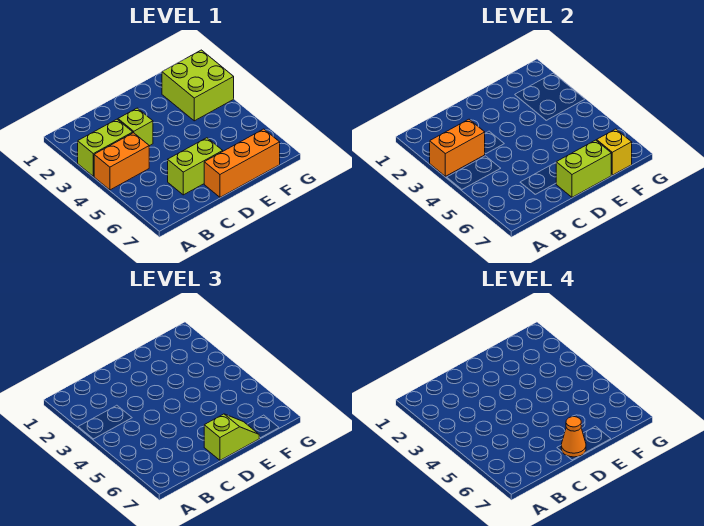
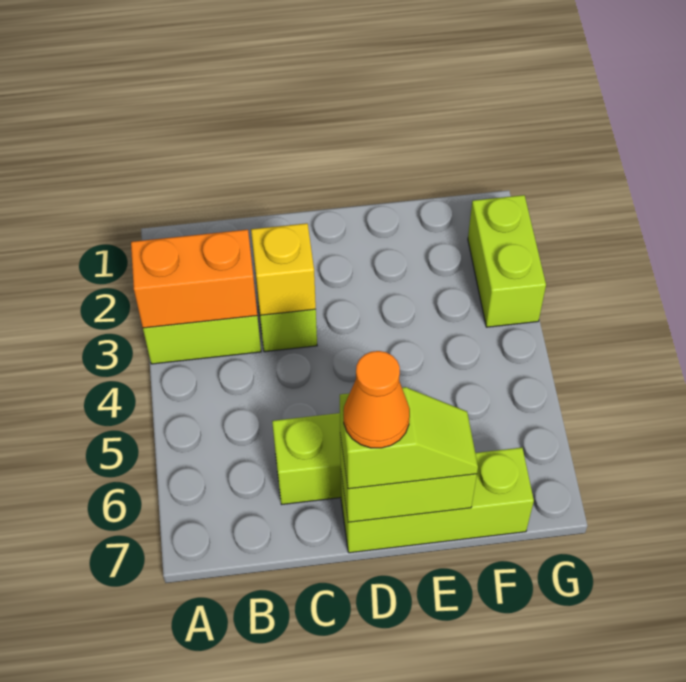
orange 1x2 brick [94,133,149,190] -> none
orange 1x3 brick [204,129,280,197] -> lime 1x3 brick [341,447,534,553]
lime 2x2 brick [162,50,234,121] -> lime 1x2 brick [468,195,546,327]
yellow 1x1 brick [597,129,632,175] -> yellow 1x1 brick moved to [251,223,316,315]

